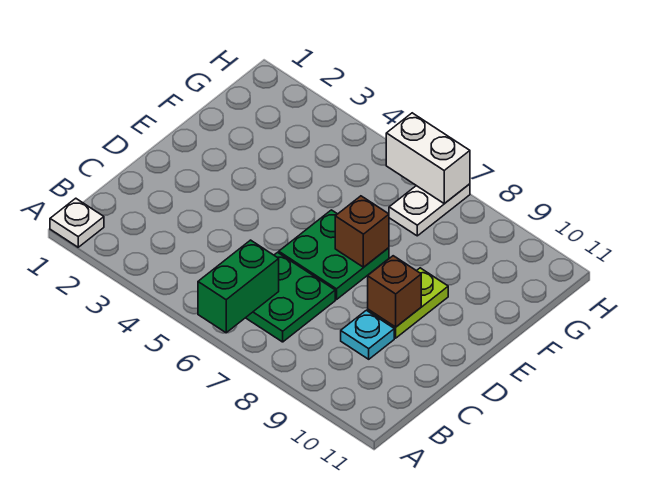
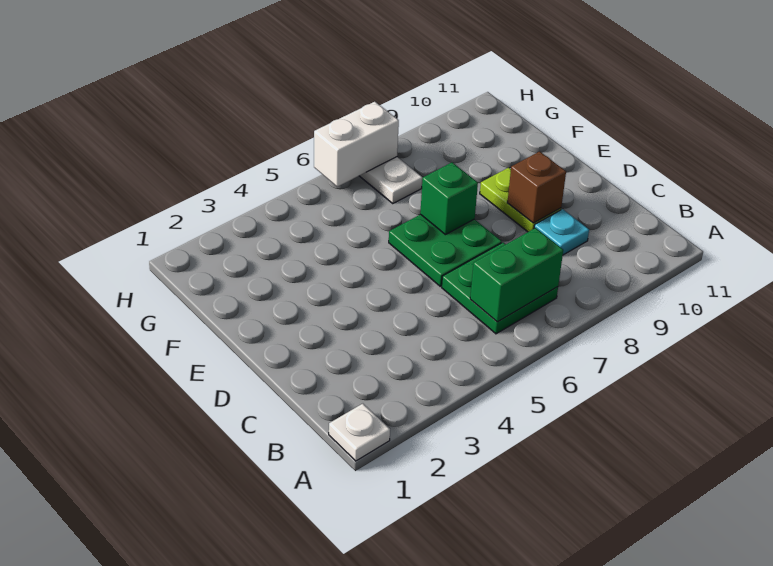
green 1x2 brick [198,240,279,333] -> green 1x2 brick turned to [470,228,563,322]
brown 1x1 brick [335,196,389,267] -> green 1x1 brick [420,162,478,235]

